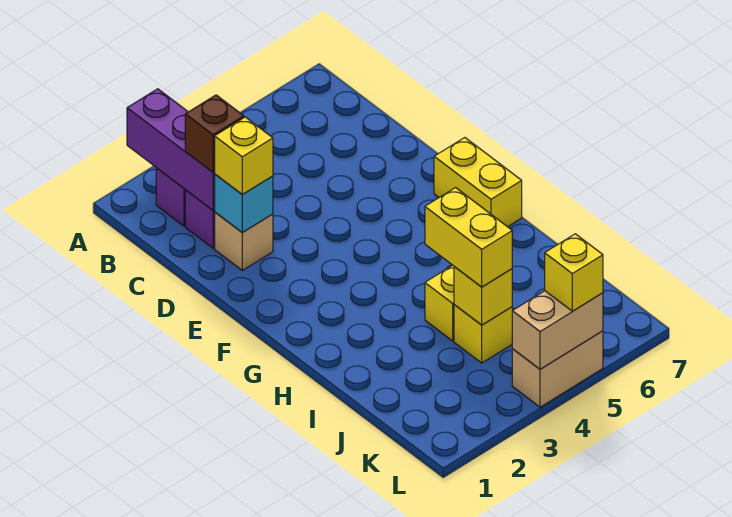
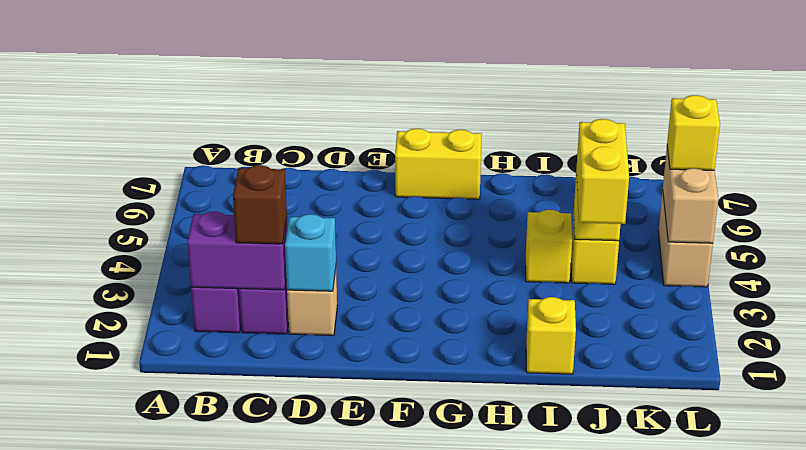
purple 1x3 brick [127,89,215,210] -> purple 1x2 brick [187,212,287,290]
yellow 1x1 brick [215,117,273,194] -> yellow 1x1 brick moved to [526,297,576,374]
yellow 1x2 brick [425,188,512,287] -> yellow 1x2 brick turned to [577,119,629,224]

